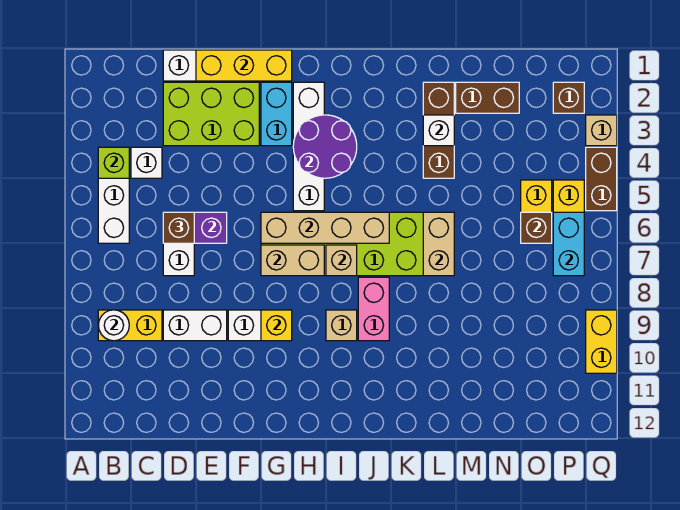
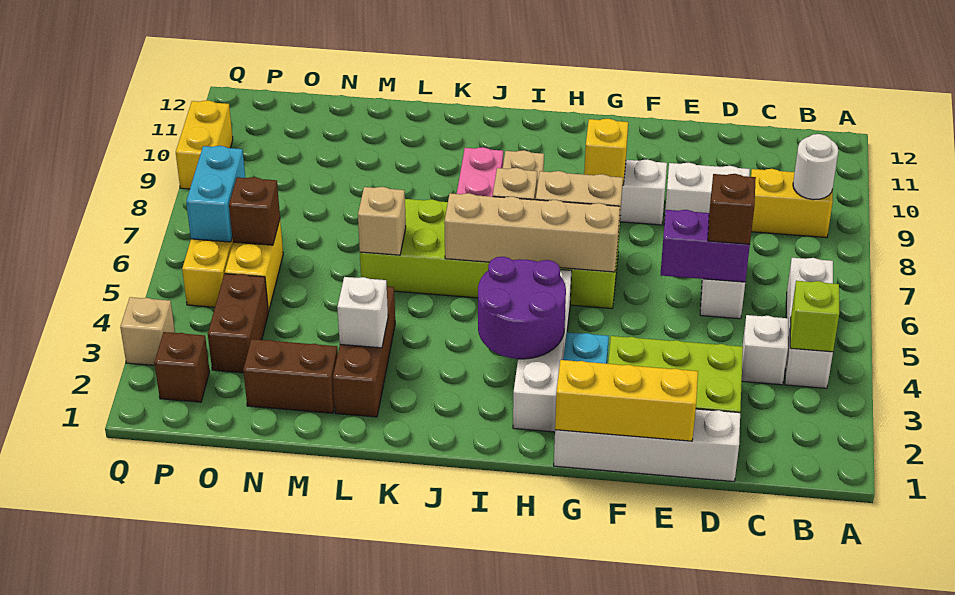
tan 1x2 brick [423,212,454,276] -> tan 1x1 brick [358,187,406,255]
brown 1x2 brick [586,147,617,211] -> brown 1x2 brick moved to [208,274,269,373]

